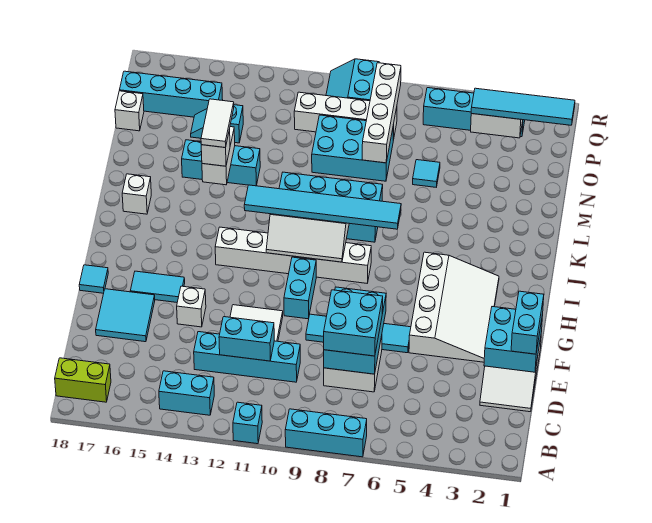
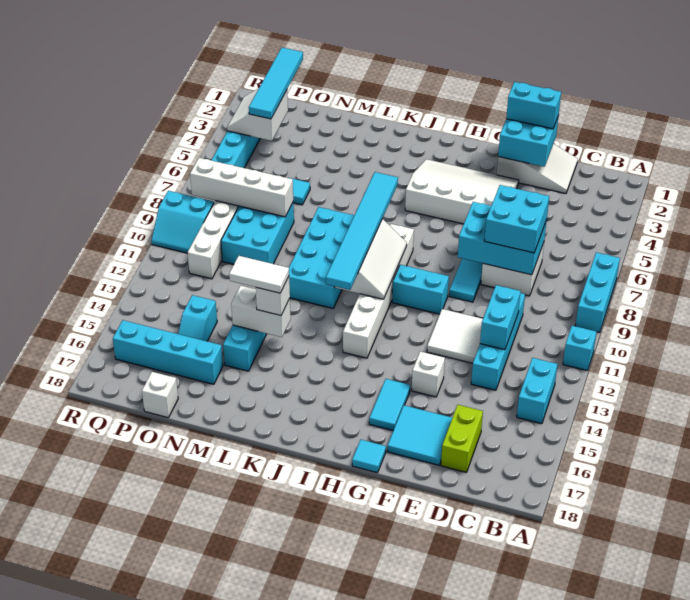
lime 1x2 brick [55,358,111,402] -> lime 1x2 brick moved to [441,405,483,472]
white 1x1 brick [122,174,151,214] -> none
cyan 1x4 brick [119,71,223,117] -> cyan 1x4 brick turned to [113,320,223,384]

